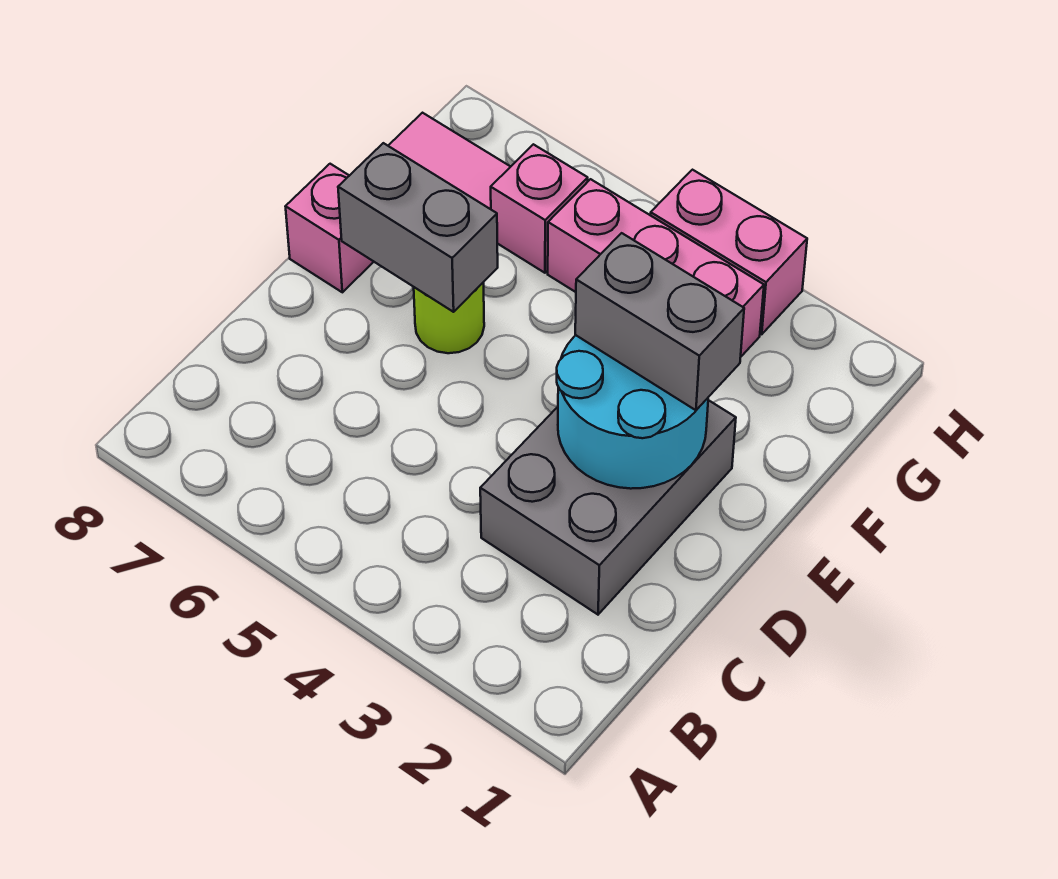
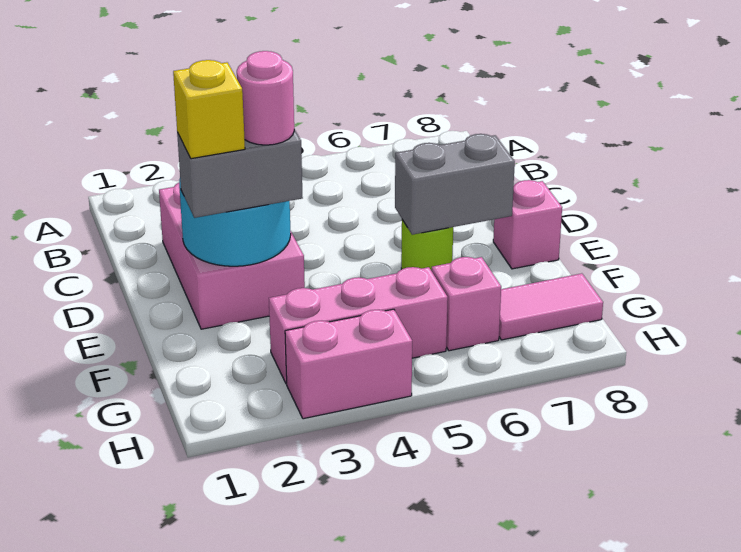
grey 2x3 brick [480,400,736,614] -> pink 2x3 brick [159,183,305,329]
none -> yellow 1x1 brick [173,60,245,159]
none -> pink 1x1 round brick [237,51,294,145]

